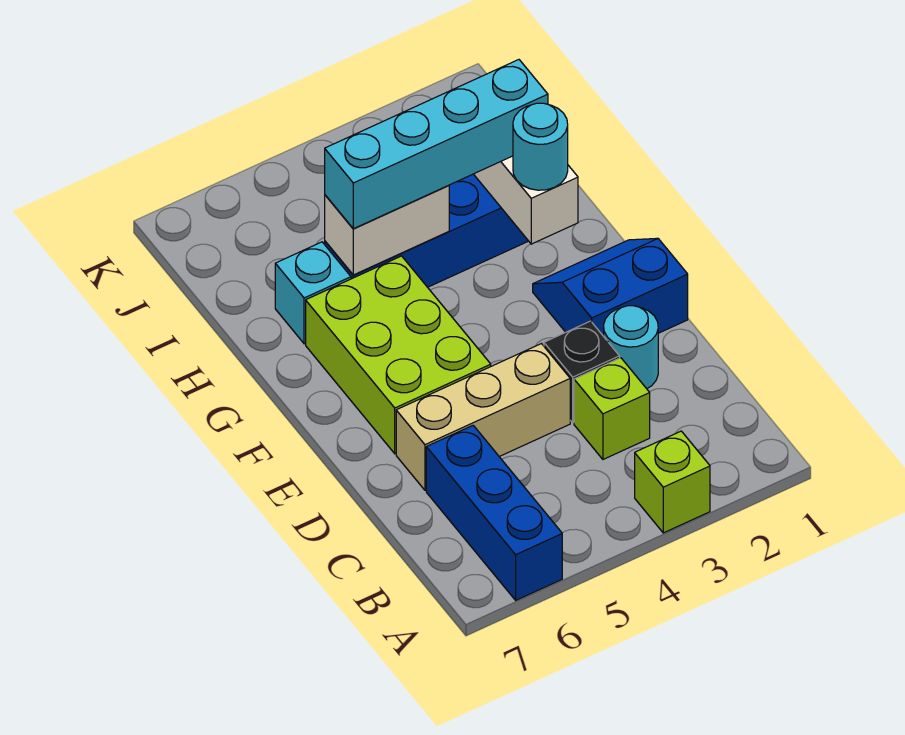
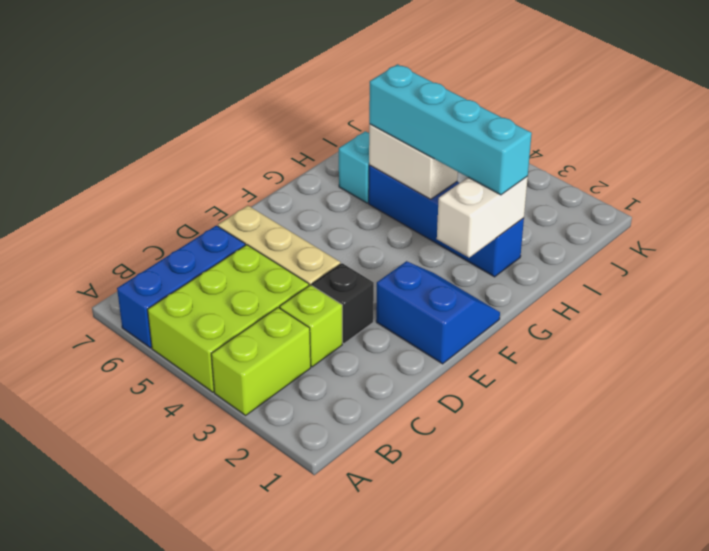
lime 1x1 brick [635,431,710,533] -> lime 1x2 brick [211,308,311,415]
cyan 1x1 round brick [604,306,658,389] -> none
lime 2x3 brick [306,256,491,454] -> lime 2x3 brick moved to [148,245,309,392]
cyan 1x1 round brick [513,103,568,190] -> none

